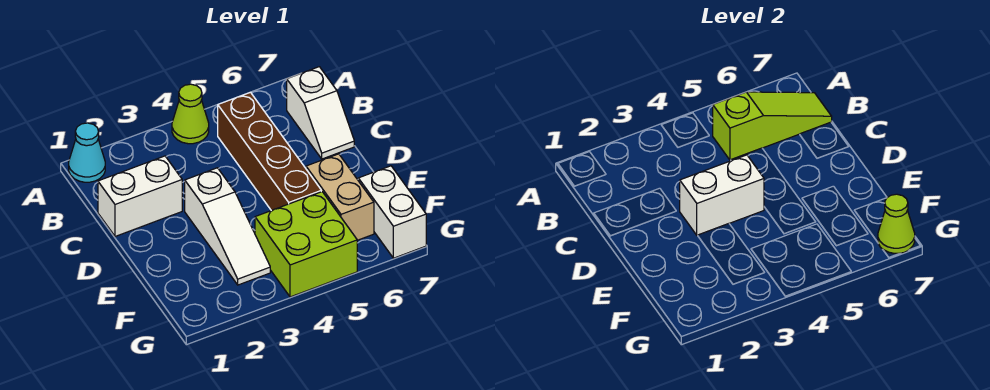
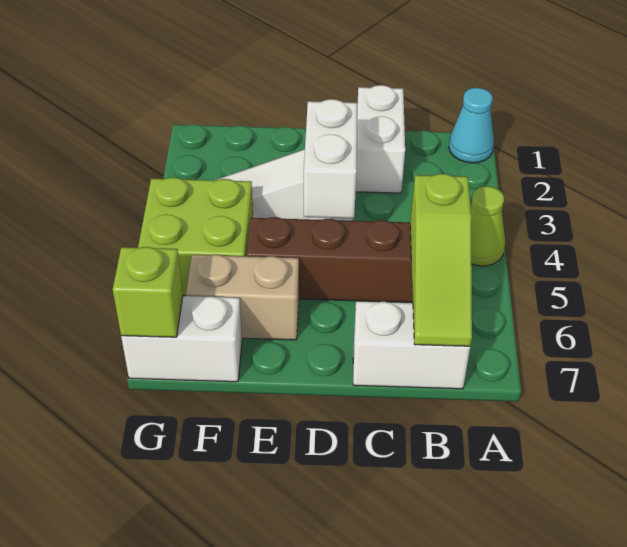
white 1x2 slope [287,67,354,159] -> white 1x2 brick [353,301,470,389]
lime 1x1 cone [878,194,915,253] -> lime 1x1 brick [113,247,183,337]

